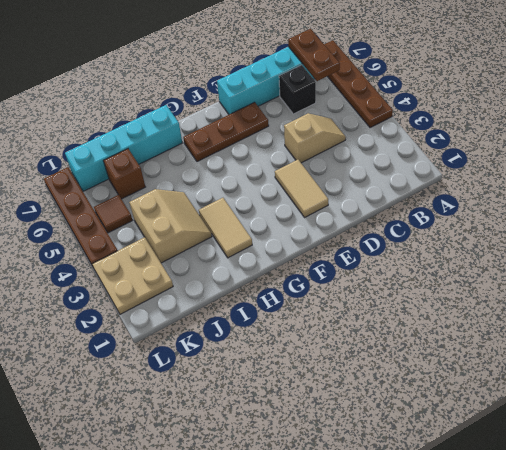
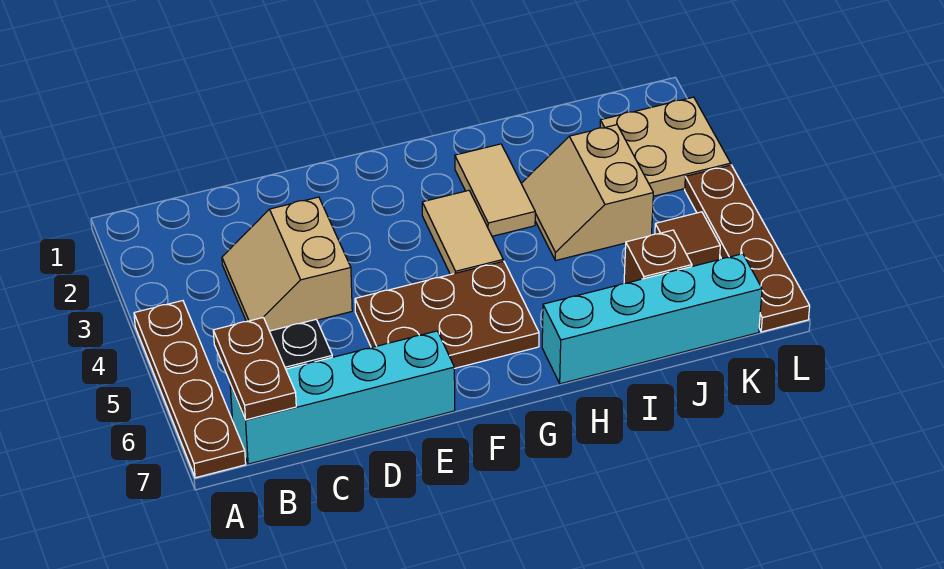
tan 1x2 slope [284,113,346,163] -> tan 2x2 slope [222,197,352,331]
tan 1x2 tile [275,160,328,217] -> tan 1x2 tile moved to [422,190,503,275]
brown 1x3 plate [183,102,269,162] -> brown 2x3 plate [355,261,539,369]

